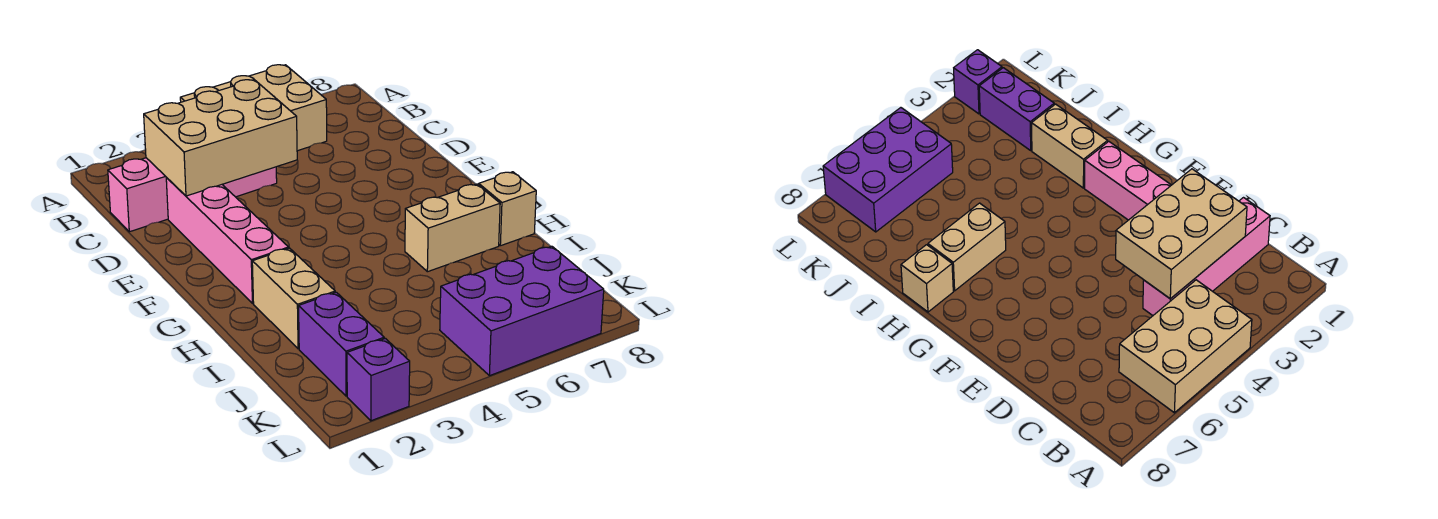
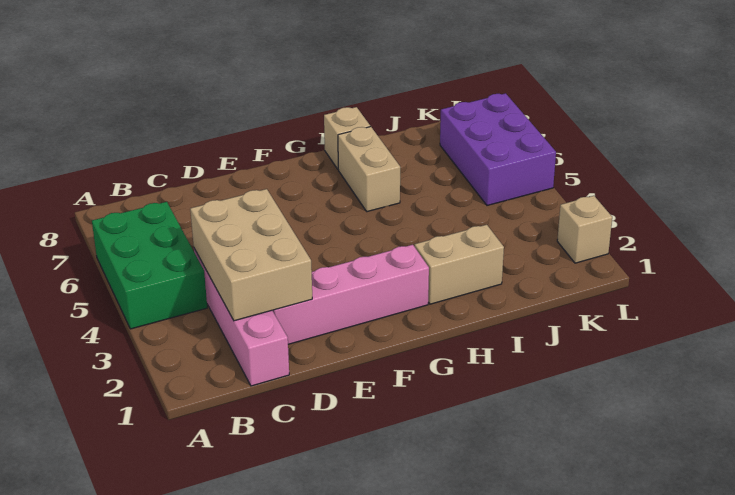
tan 2x3 brick [180,65,327,151] -> green 2x3 brick [92,202,207,329]
purple 1x2 brick [299,292,384,396] -> none
purple 1x1 brick [347,339,410,421] -> tan 1x1 brick [557,196,612,263]

